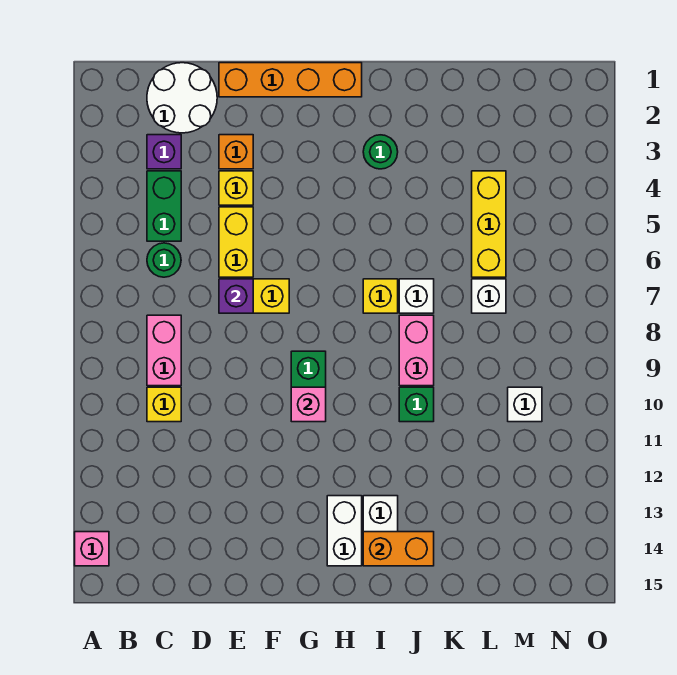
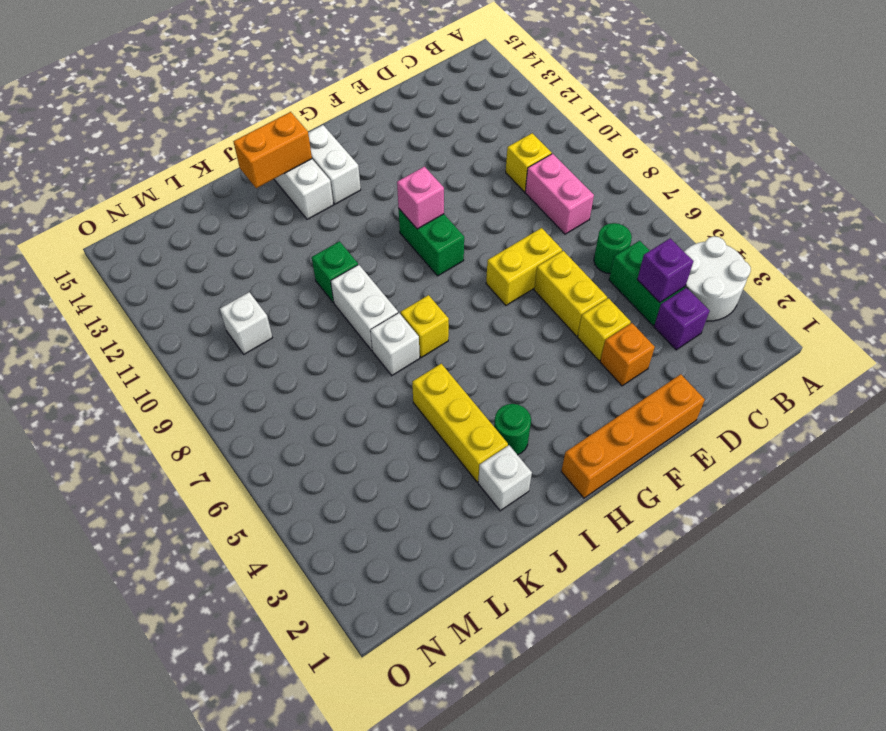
pink 1x1 brick [75,532,109,566] -> none
white 2x2 round brick [147,63,217,133] -> white 2x2 round brick moved to [684,236,751,321]
purple 1x1 brick [219,279,253,313] -> purple 1x1 brick moved to [637,238,693,302]
pink 1x2 brick [399,315,434,386] -> white 1x2 brick [331,265,398,350]
yellow 1x3 brick [472,171,506,277] -> yellow 1x3 brick moved to [412,364,508,482]
white 1x1 brick [472,279,506,313] -> white 1x1 brick moved to [478,445,532,511]

